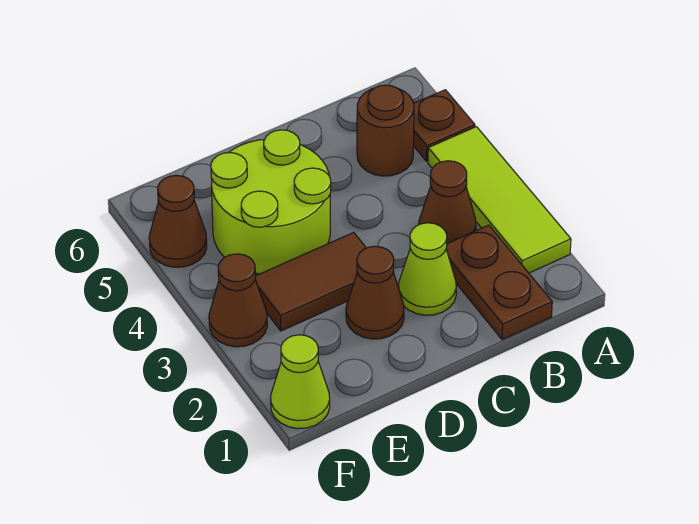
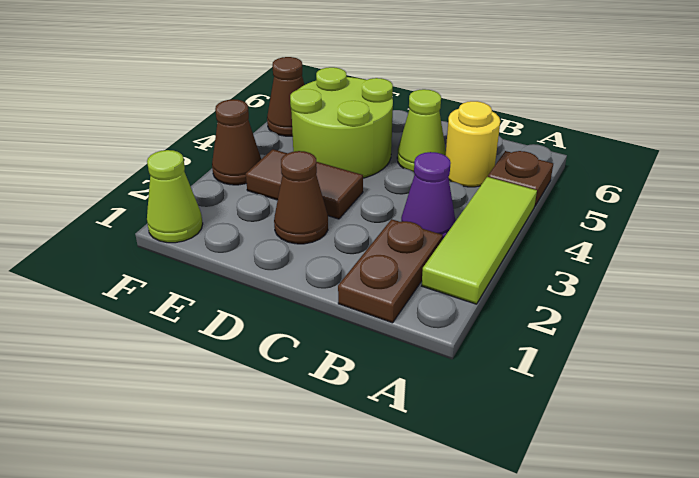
brown 1x1 cone [419,161,476,243] -> purple 1x1 cone [401,152,455,240]
brown 1x1 round brick [357,85,414,176] -> yellow 1x1 round brick [445,101,500,187]
lime 1x1 cone [398,223,456,315] -> lime 1x1 cone moved to [397,89,446,172]

